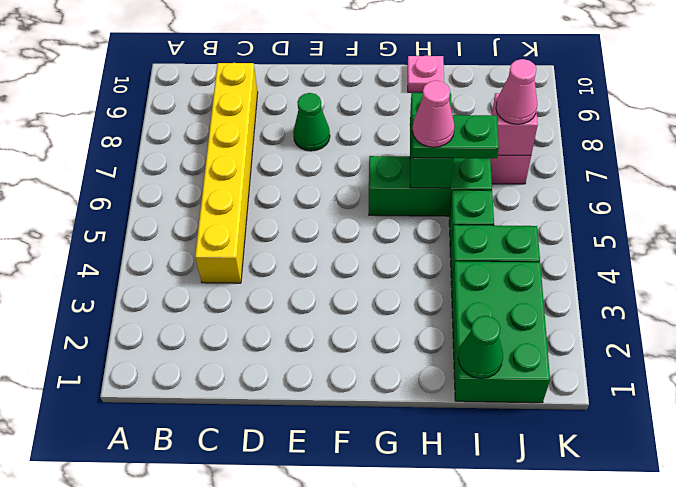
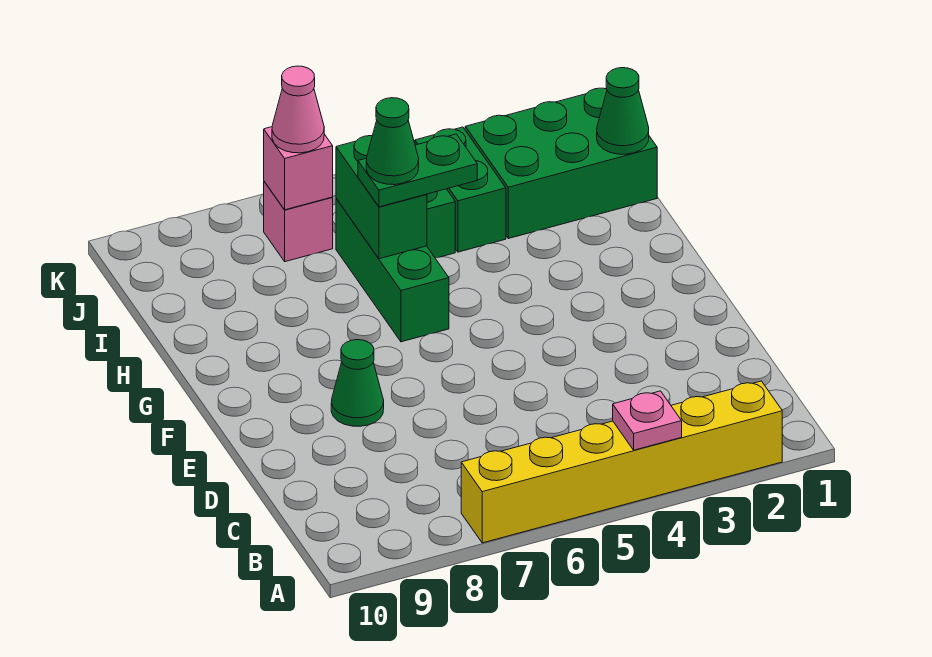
yellow 1x6 brick [195,63,258,283] -> yellow 1x6 brick moved to [461,381,782,543]
green 1x2 brick [410,93,453,188] -> green 1x2 brick turned to [336,136,427,259]
green 1x2 plate [412,115,499,158] -> green 1x2 plate turned to [358,134,477,207]
pink 1x1 cone [413,81,455,147] -> green 1x1 cone [366,98,419,185]
pink 1x1 plate [408,56,444,92] -> pink 1x1 plate moved to [613,391,682,450]

